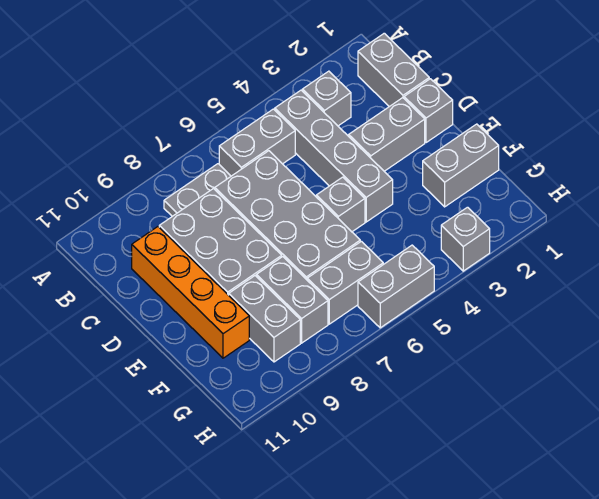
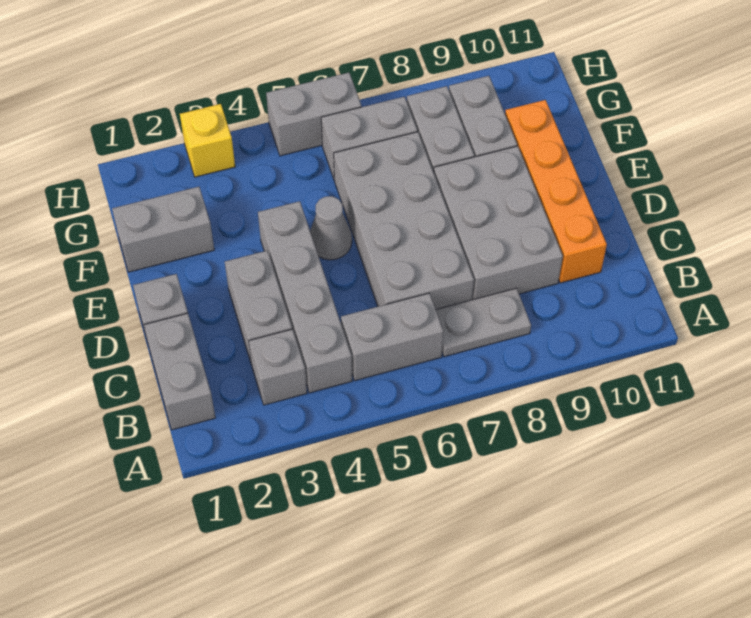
grey 1x2 brick [349,98,425,171] -> grey 1x2 brick turned to [225,251,292,365]
grey 1x1 brick [316,177,365,232] -> grey 1x1 cone [310,196,352,260]
grey 1x1 brick [441,207,490,271] -> yellow 1x1 brick [180,104,235,177]

